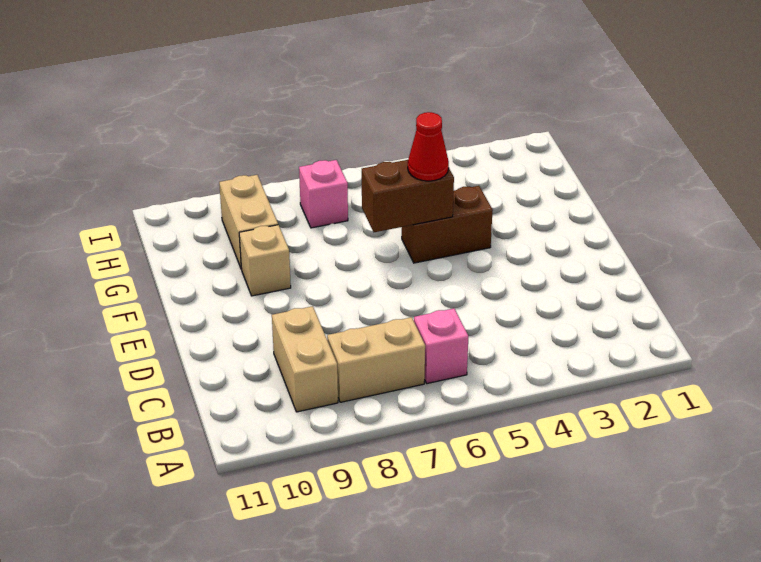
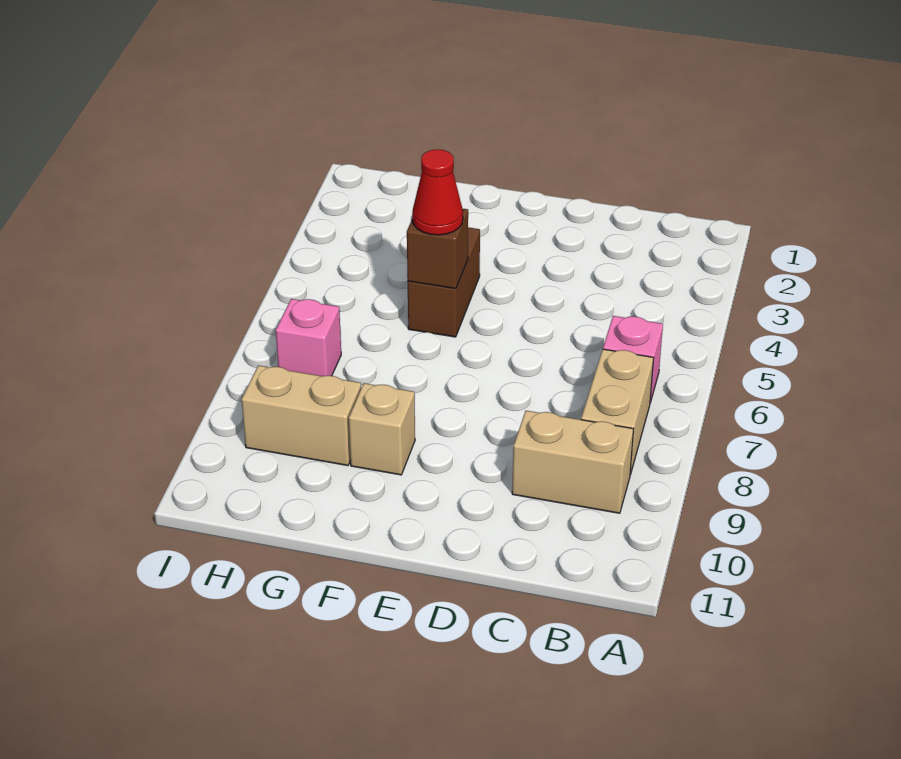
brown 1x2 brick [362,160,454,232] -> brown 1x1 brick [407,209,468,289]

